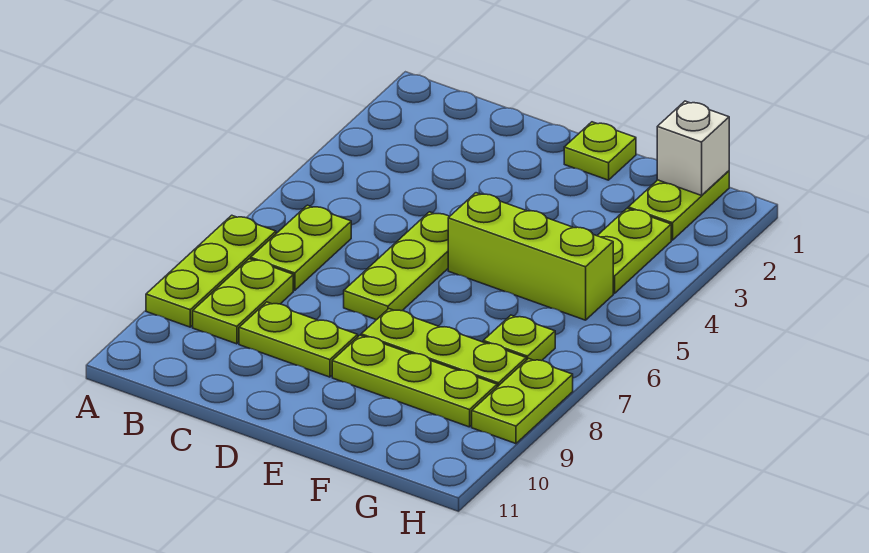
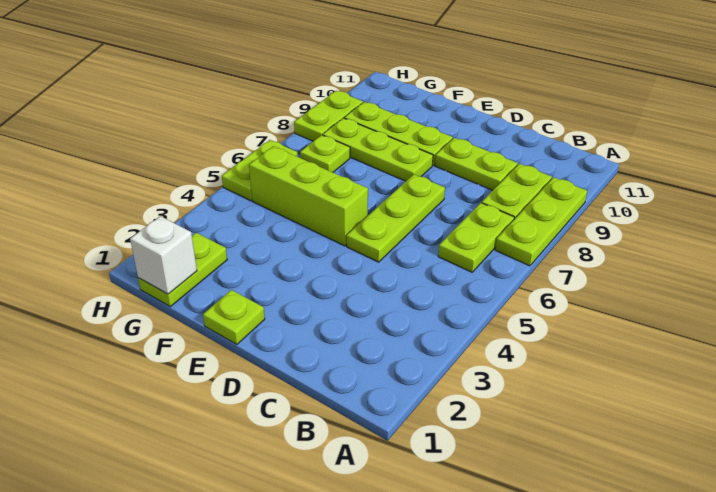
lime 1x2 plate [597,209,671,294] -> lime 1x2 plate moved to [222,140,298,201]

